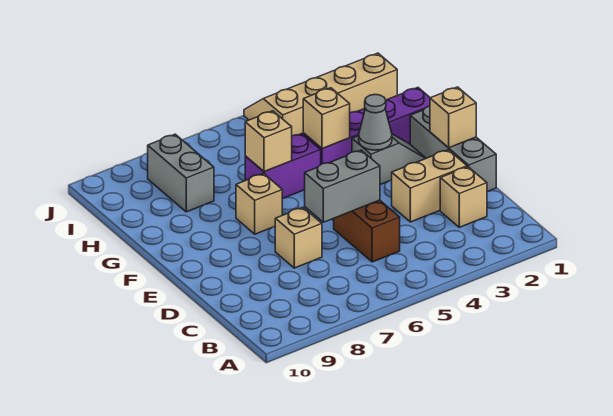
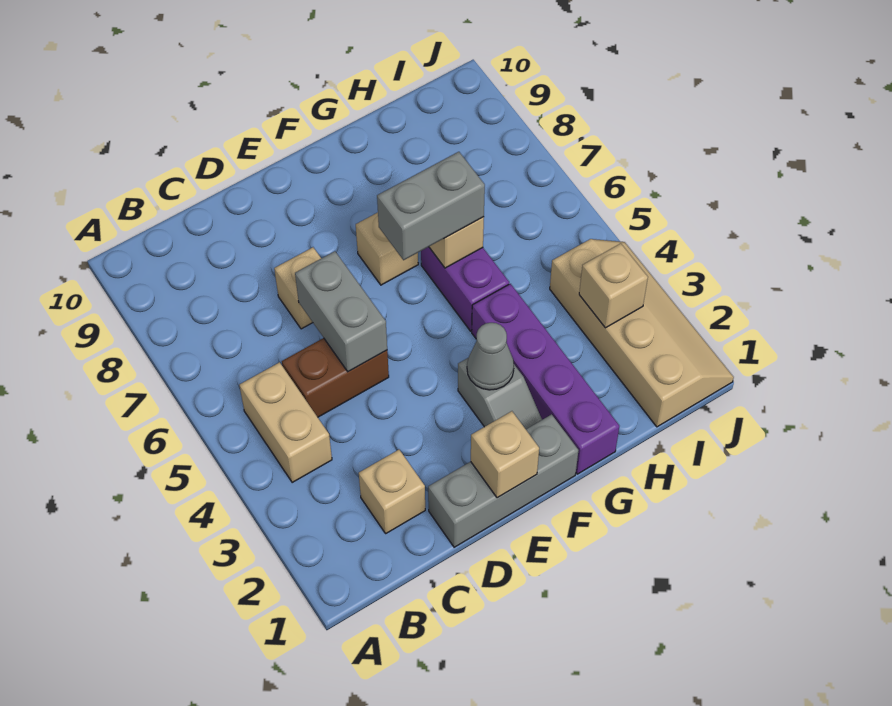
tan 1x2 brick [392,150,467,222] -> tan 1x2 brick moved to [239,362,332,483]
tan 1x1 brick [303,88,350,149] -> tan 1x1 brick moved to [579,243,648,328]
grey 1x2 brick [148,134,214,212] -> grey 1x2 brick moved to [377,152,485,260]

